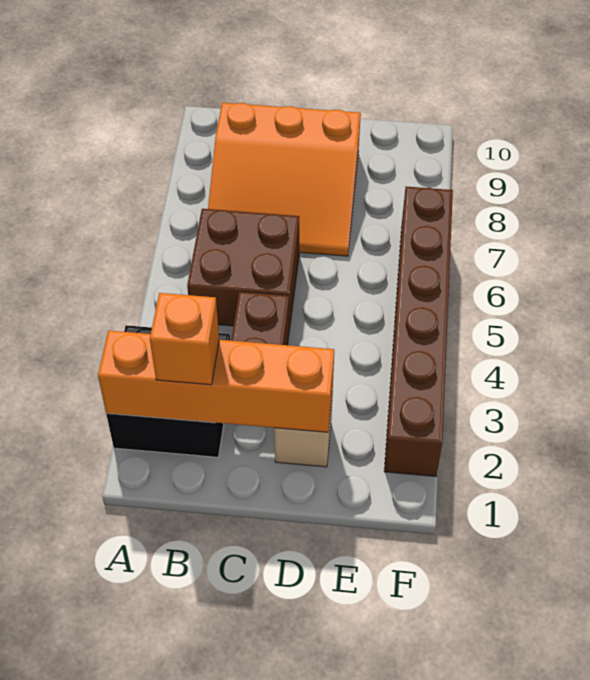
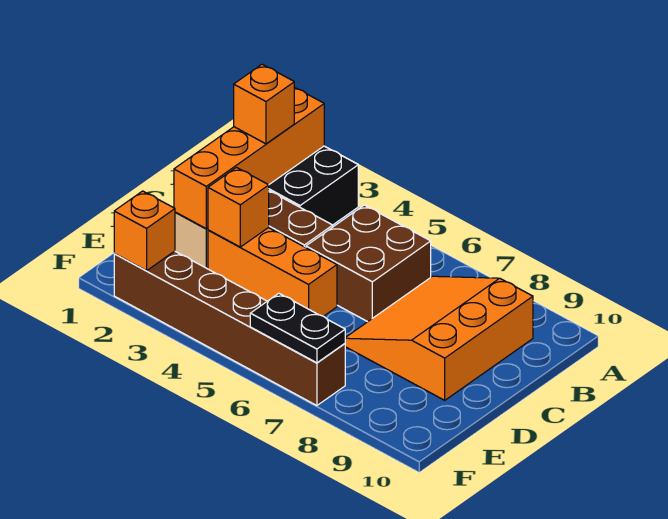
none -> orange 1x3 brick [208,228,337,316]
none -> orange 1x1 brick [208,168,269,247]
none -> orange 1x1 brick [114,191,175,271]
none -> black 1x2 plate [250,293,345,363]

